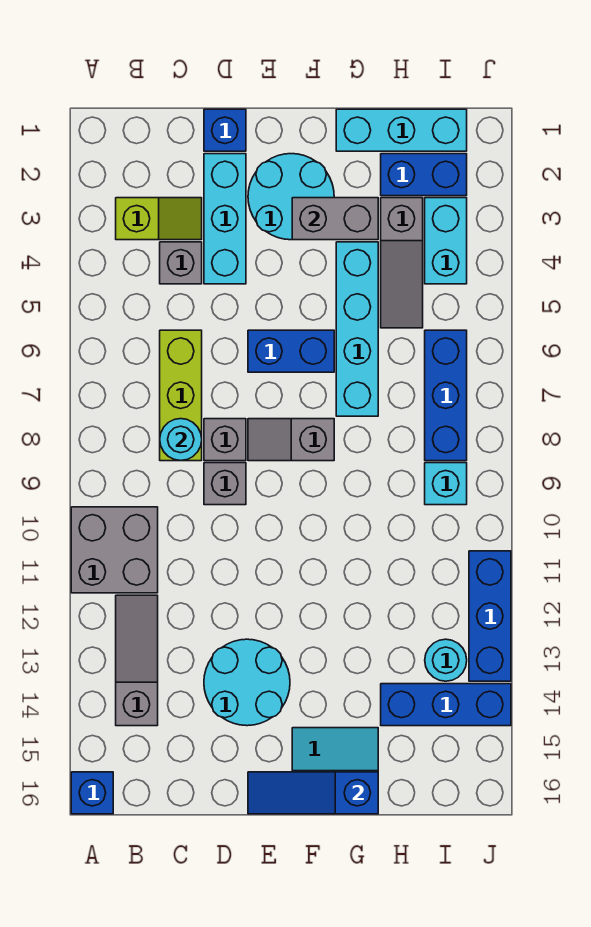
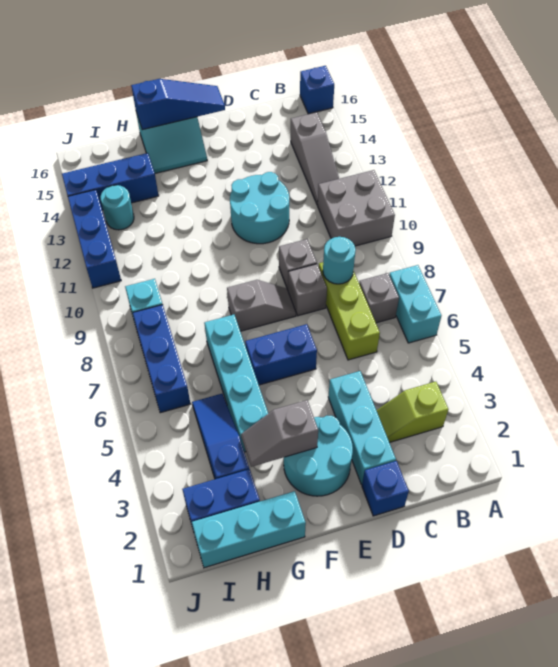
grey 1x1 brick [160,242,202,284] -> grey 1x1 brick moved to [359,273,399,323]
cyan 2x2 round brick [204,639,290,726] -> cyan 2x2 round brick moved to [230,172,289,244]
grey 1x2 brick [292,198,378,240] -> grey 1x2 slope [241,400,318,467]
grey 1x3 slope [381,198,423,328] -> blue 1x3 slope [192,394,249,479]
cyan 1x2 brick [425,198,467,284] -> cyan 1x2 brick moved to [389,265,441,343]

